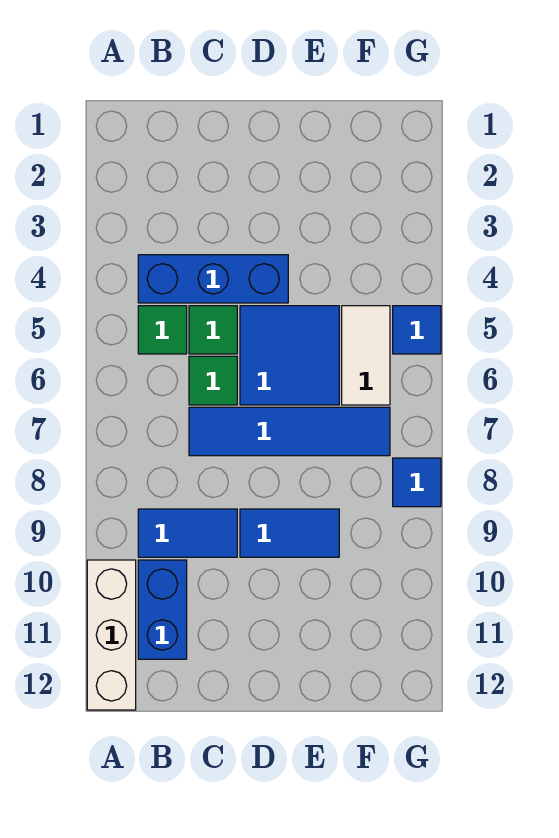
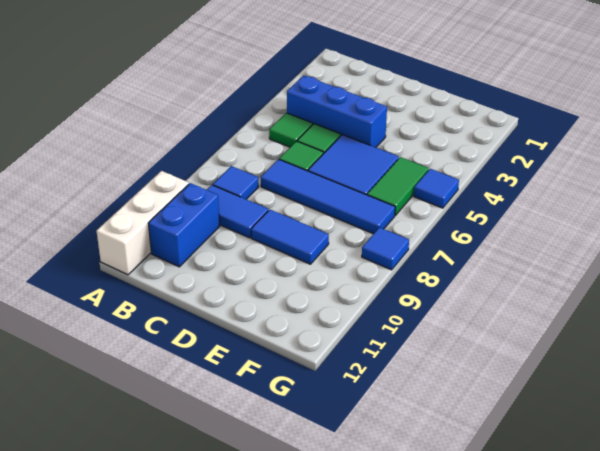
none -> blue 1x1 tile [213,166,259,199]
white 1x2 tile [342,306,390,405] -> green 1x2 tile [367,157,429,215]

